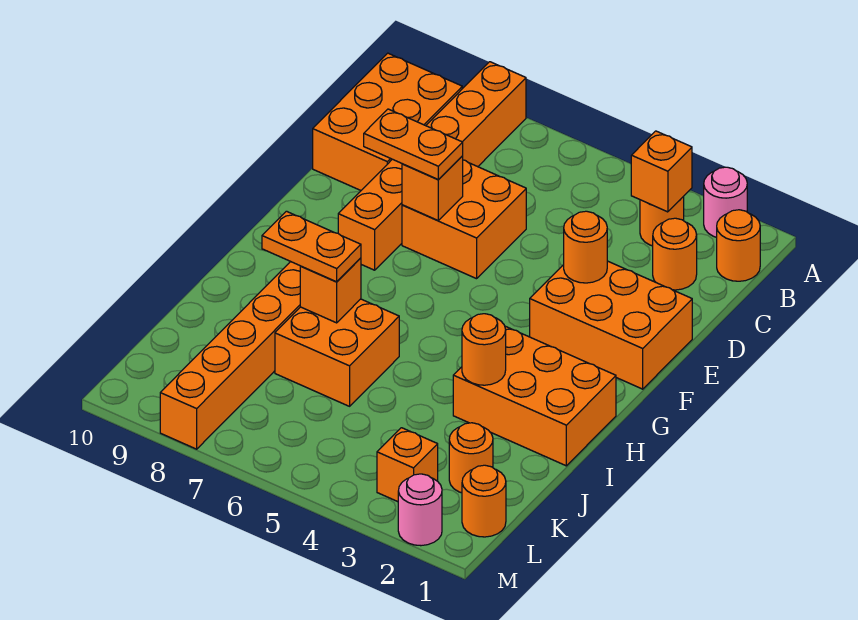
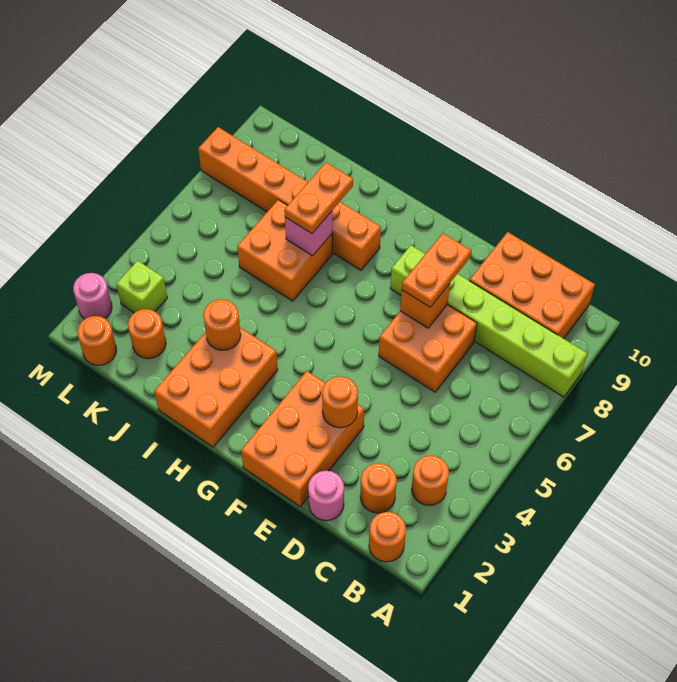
pink 1x1 round brick [704,167,747,237] -> pink 1x1 round brick moved to [308,471,344,521]
orange 1x6 brick [338,62,526,270] -> lime 1x6 brick [390,245,587,397]
orange 1x1 brick [631,131,692,212] -> none
orange 1x1 brick [300,258,361,323] -> pink 1x1 brick [285,211,332,256]
orange 1x1 brick [377,428,438,502] -> lime 1x1 brick [116,261,167,313]

